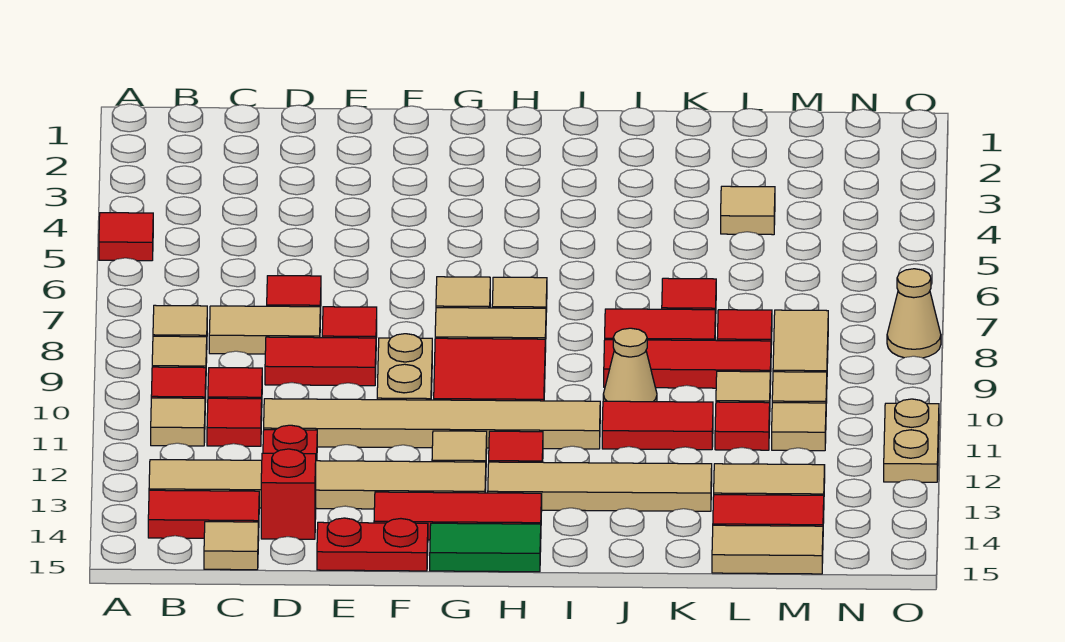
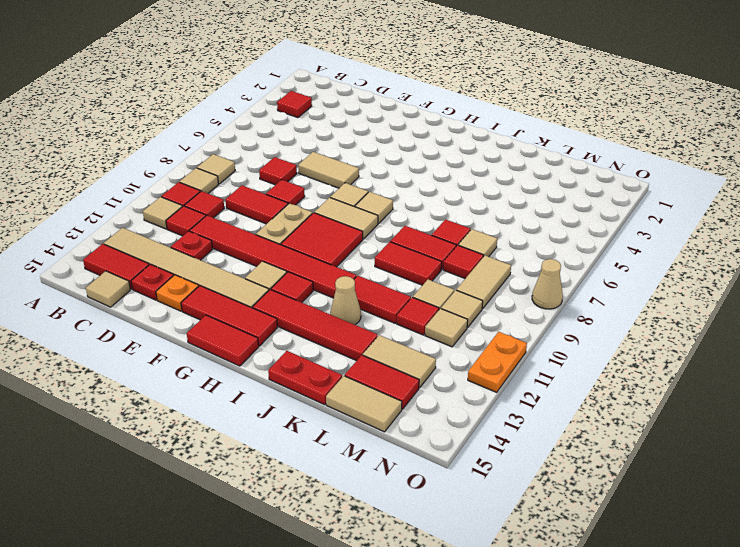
red 1x1 tile [99,213,153,261] -> red 1x1 tile moved to [277,91,312,118]
tan 1x2 tile [209,306,320,354] -> tan 1x2 tile moved to [298,152,359,188]
tan 1x6 tile [264,399,600,449] -> red 1x6 tile [190,216,356,298]
red 1x1 brick [261,449,316,539] -> red 1x1 plate [131,264,174,300]
none -> orange 1x1 plate [156,275,199,311]
red 1x2 plate [317,518,428,571] -> red 1x2 plate moved to [268,351,342,405]
green 1x2 tile [430,523,541,572] -> red 1x2 tile [187,315,259,366]
tan 1x4 tile [488,462,712,511] -> red 1x4 tile [252,290,378,361]
red 1x3 tile [604,340,771,388] -> red 1x2 tile [375,242,442,285]
tan 1x1 cone [603,328,657,402] -> tan 1x1 cone moved to [330,276,361,325]
tan 1x1 tile [721,186,775,235] -> tan 1x1 tile moved to [459,229,497,257]
tan 1x2 plate [884,399,939,482] -> orange 1x2 plate [468,332,527,392]

